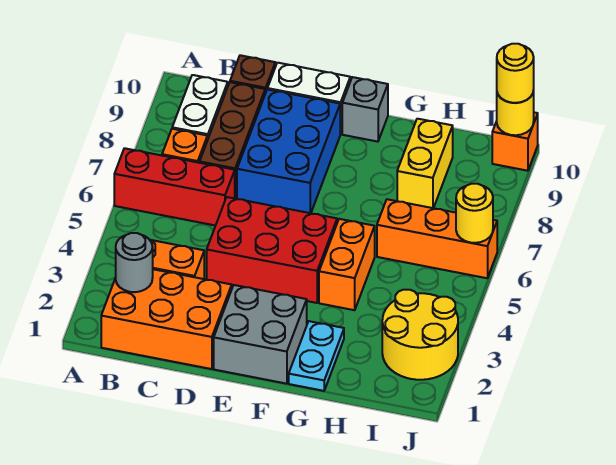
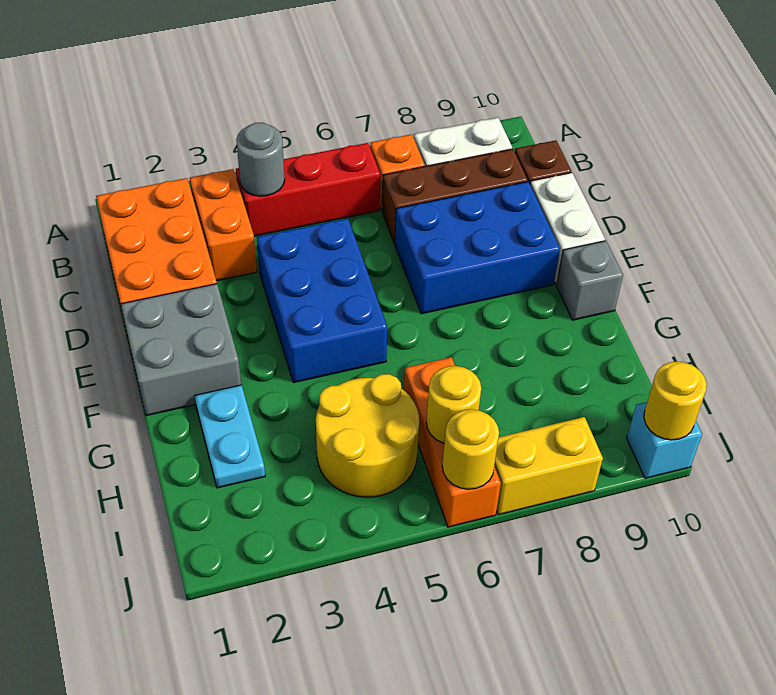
red 1x3 brick [114,148,235,226] -> red 1x3 brick turned to [236,143,380,236]
grey 1x1 round brick [116,233,153,292] -> grey 1x1 round brick moved to [236,123,285,196]
red 2x3 brick [207,197,337,303] -> blue 2x3 brick [257,218,387,383]
cyan 1x2 plate [289,321,344,391] -> cyan 1x2 plate turned to [194,385,265,488]
orange 1x2 brick [319,219,375,310] -> none
yellow 1x2 brick [397,119,453,208] -> yellow 1x2 brick moved to [494,417,603,515]
yellow 2x2 round brick [382,290,458,380] -> yellow 2x2 round brick moved to [316,374,419,497]
orange 1x1 brick [492,112,538,171] -> cyan 1x1 brick [627,402,702,478]
yellow 1x1 round brick [497,44,534,103] -> yellow 1x1 round brick moved to [426,366,481,443]

